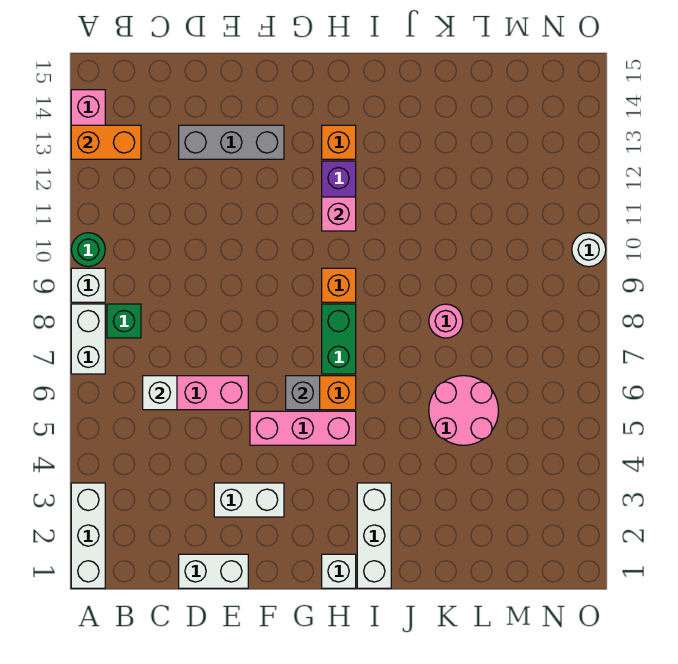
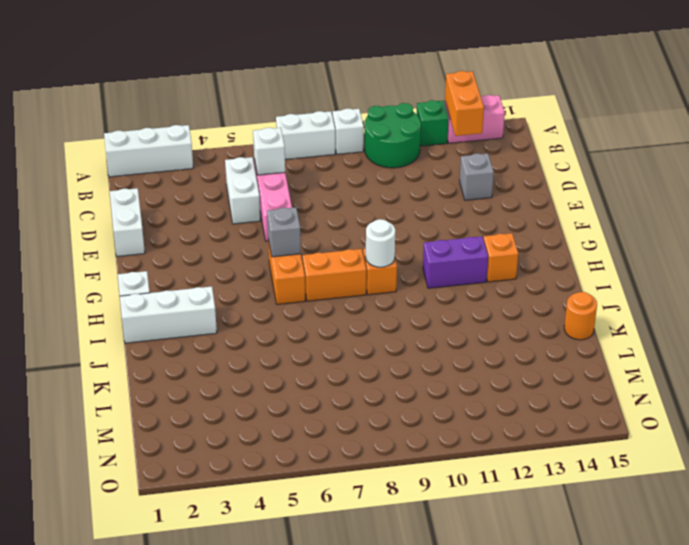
green 1x1 round brick [71,233,105,267] -> green 2x2 round brick [365,103,421,168]
green 1x1 brick [107,304,141,338] -> green 1x1 brick moved to [417,100,449,146]
grey 1x3 brick [179,125,284,159] -> grey 1x1 brick [460,154,494,200]
white 1x2 brick [214,483,284,517] -> white 1x2 brick moved to [225,157,261,224]
pink 1x3 brick [250,411,356,445] -> none
green 1x2 brick [322,304,356,374] -> orange 1x2 brick [303,249,366,301]
pink 1x1 brick [322,197,356,231] -> none
pink 2x2 round brick [429,376,499,445] -> none
pink 1x1 round brick [429,304,463,338] -> none
none -> orange 1x1 round brick [564,292,597,340]
white 1x1 round brick [572,233,606,267] -> white 1x1 round brick moved to [366,219,395,267]

